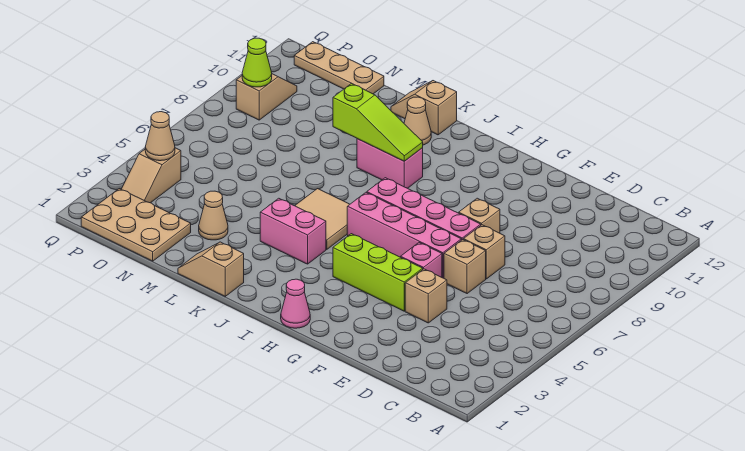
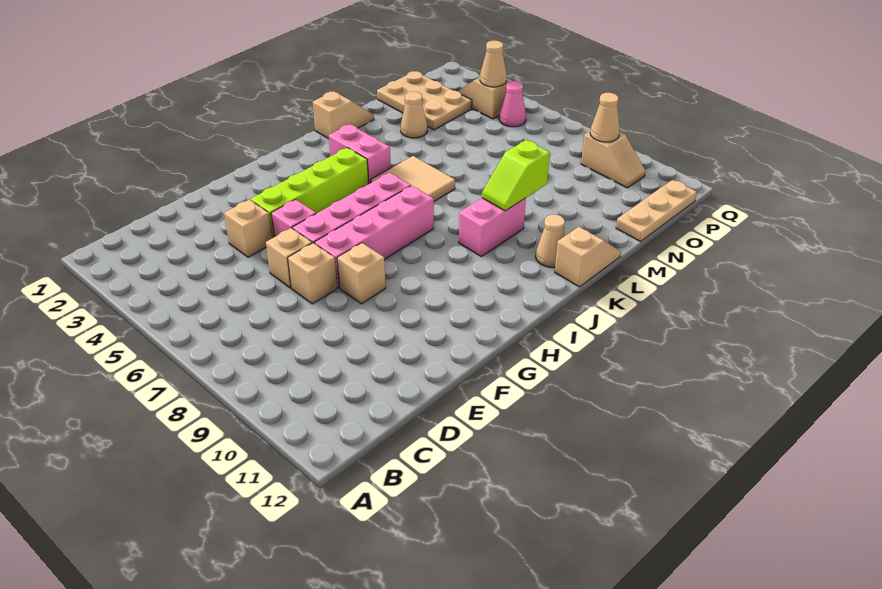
lime 1x3 brick [333,234,423,311] -> lime 1x4 brick [251,148,369,238]
pink 1x1 cone [281,279,310,328] -> pink 1x1 cone moved to [499,81,526,127]
pink 1x2 brick [260,198,326,264] -> pink 1x2 brick turned to [328,124,391,184]
lime 1x3 slope [333,83,423,161] -> lime 1x2 slope [482,140,550,211]
tan 2x3 plate [81,189,191,261] -> tan 2x3 plate turned to [377,71,472,130]
lime 1x1 cone [242,38,272,87] -> tan 1x1 cone [590,93,620,142]

